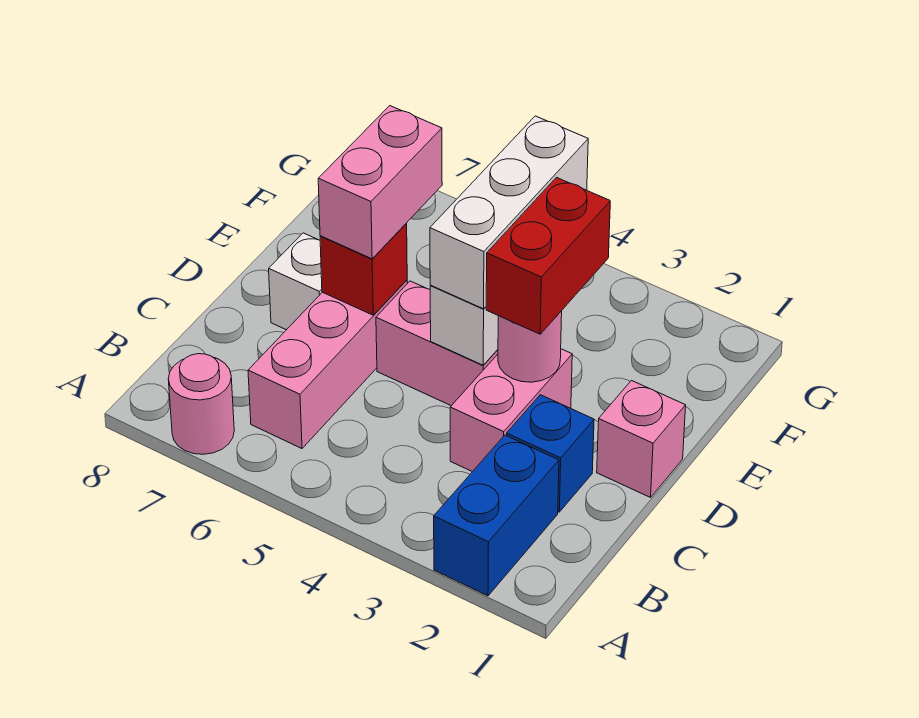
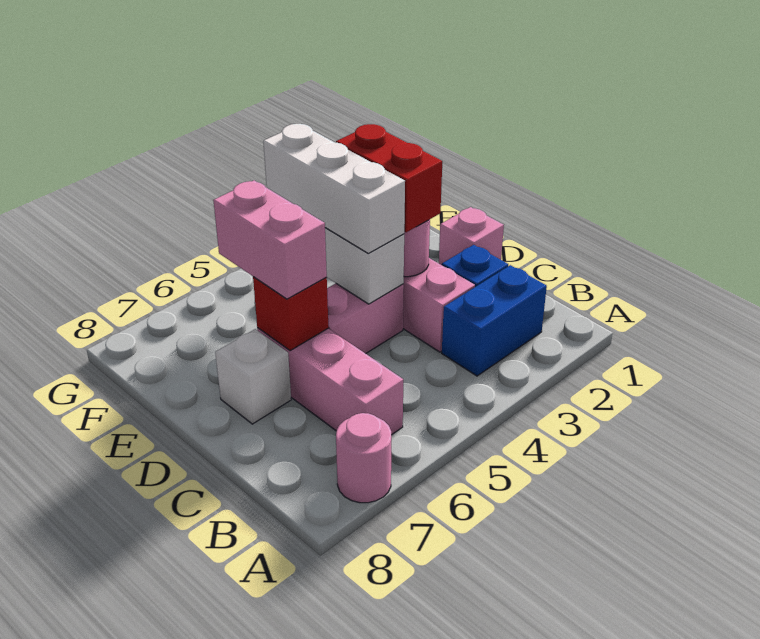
blue 1x2 brick [434,435,559,596] -> blue 1x2 brick turned to [442,265,547,376]

